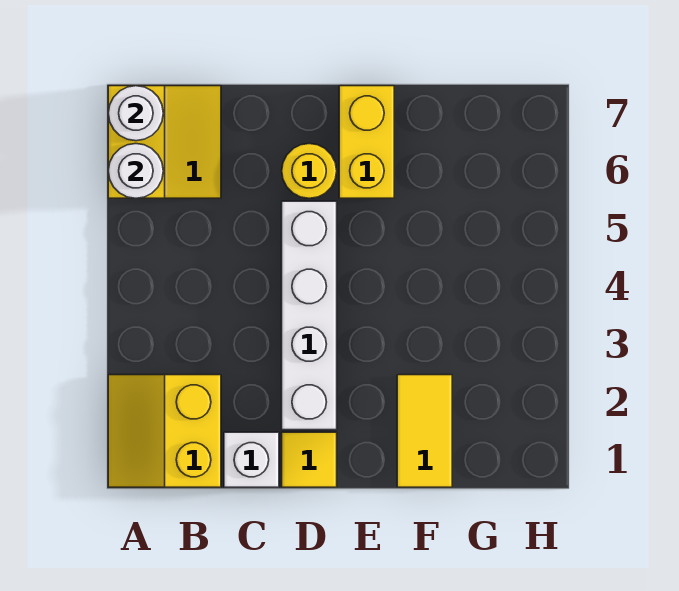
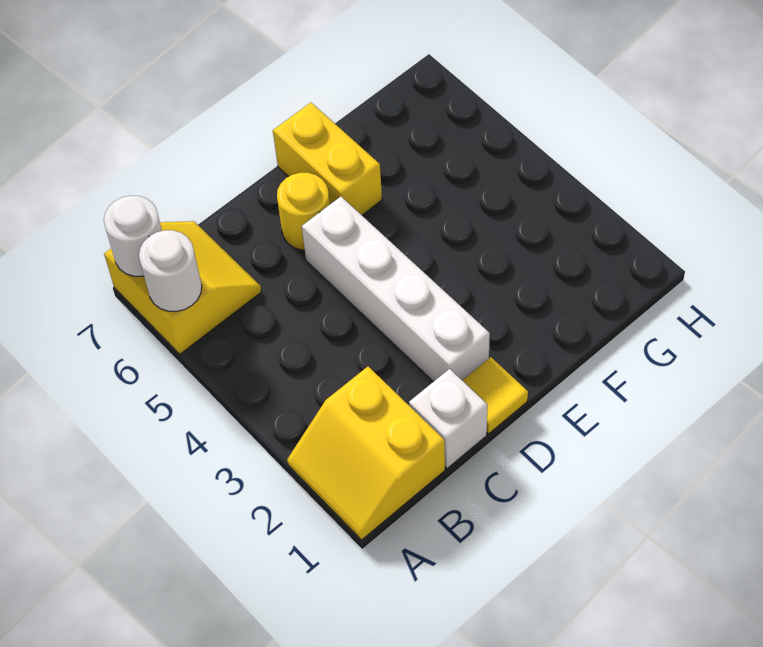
yellow 1x2 tile [397,375,452,487] -> none

